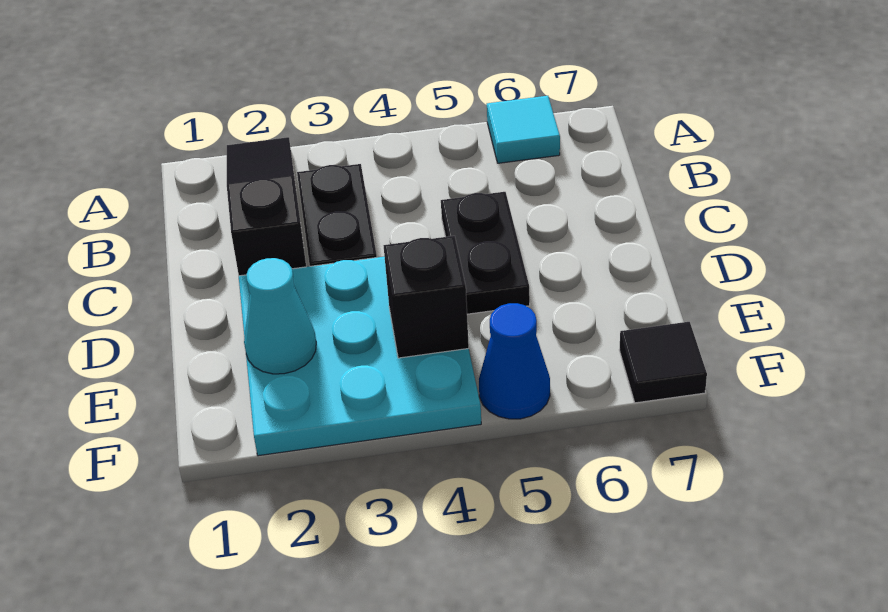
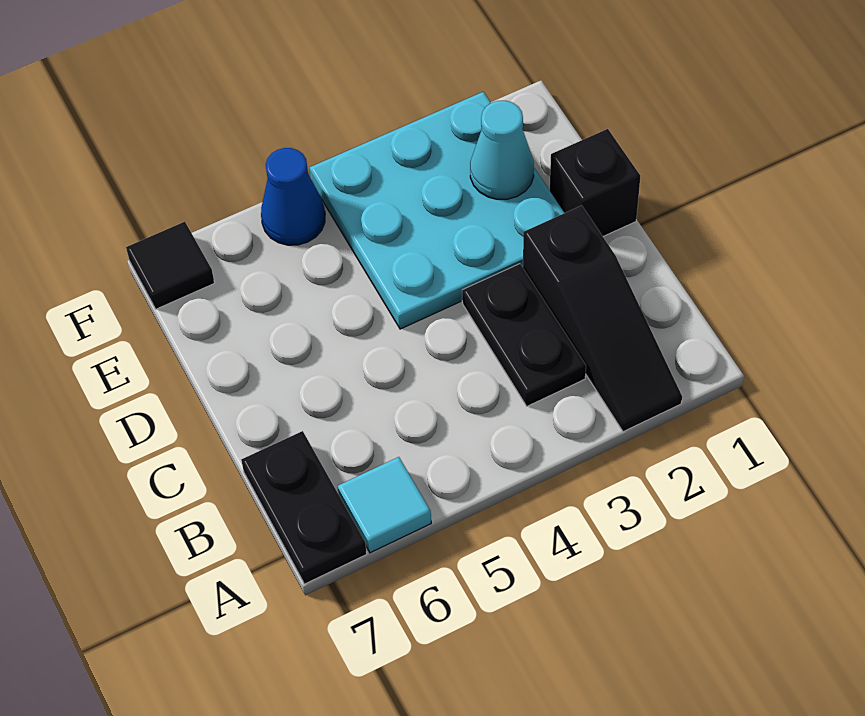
black 1x2 plate [441,192,530,314] -> black 1x2 plate moved to [241,431,367,584]
black 1x1 brick [383,236,469,358] -> black 1x1 brick moved to [550,129,640,236]

